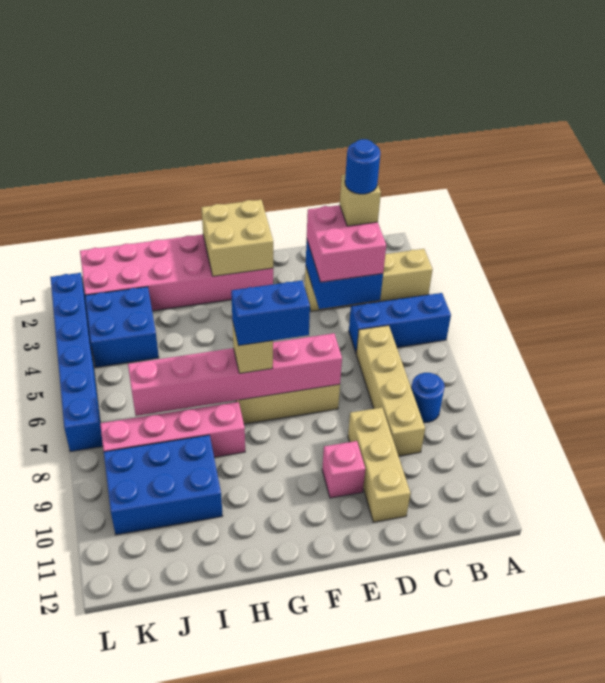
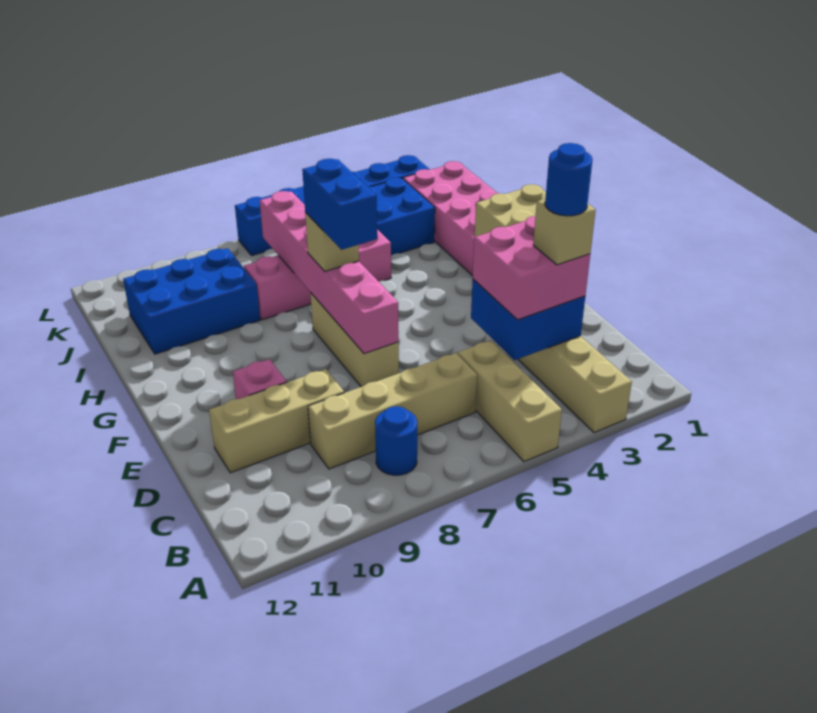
blue 1x3 brick [349,293,451,353] -> tan 1x3 brick [458,340,562,462]
pink 1x4 brick [100,402,245,457] -> pink 1x4 brick turned to [244,230,391,320]
blue 2x3 brick [104,435,223,535] -> blue 2x3 brick turned to [123,248,260,354]

